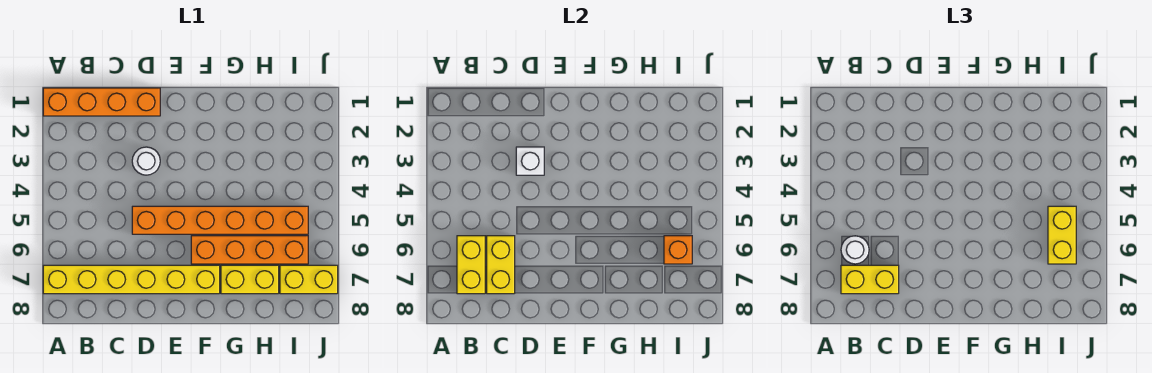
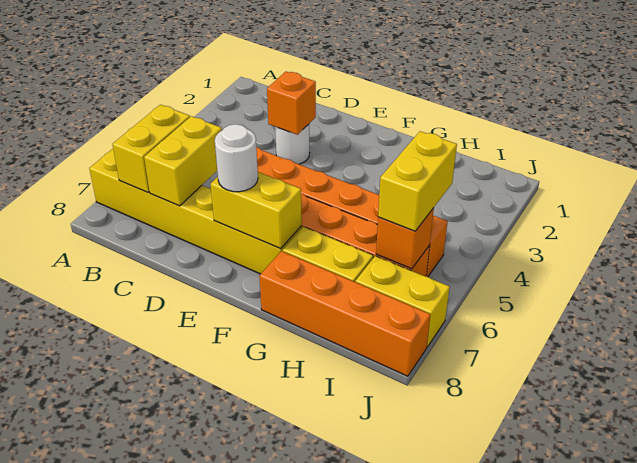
orange 1x4 brick [43,88,160,116] -> orange 1x4 brick moved to [260,251,430,376]
white 1x1 round brick [841,236,869,264] -> white 1x1 round brick moved to [215,124,258,192]
yellow 1x2 brick [841,265,899,294] -> yellow 1x2 brick moved to [210,172,302,249]
white 1x1 brick [516,147,544,175] -> orange 1x1 brick [267,72,316,135]

